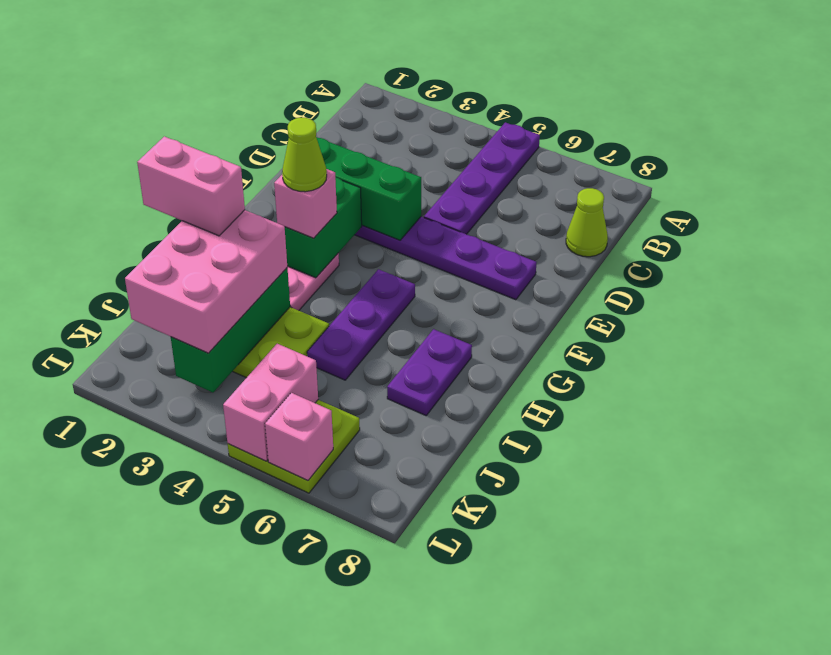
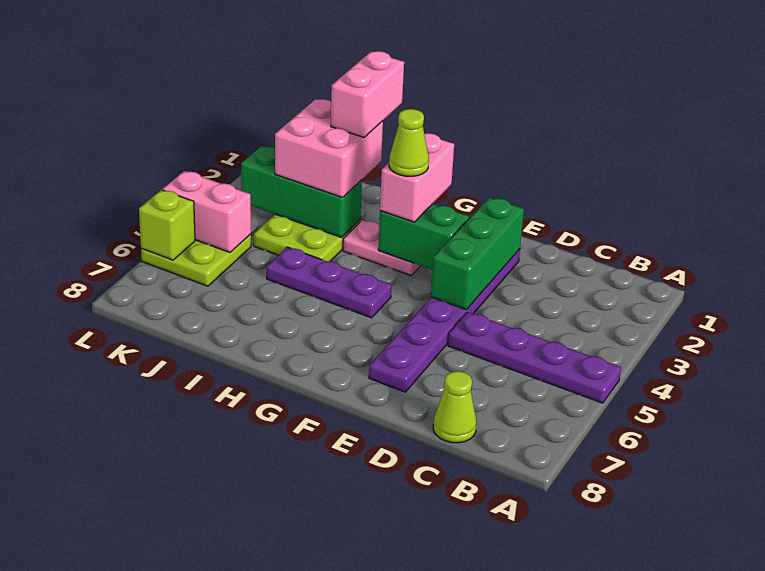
pink 1x1 brick [274,169,337,238] -> pink 1x2 brick [380,133,454,222]
purple 1x2 plate [387,329,472,415] -> none
pink 2x3 brick [125,210,287,353] -> pink 2x2 brick [275,99,383,197]
pink 1x1 brick [265,393,333,481] -> lime 1x1 brick [139,190,195,260]

